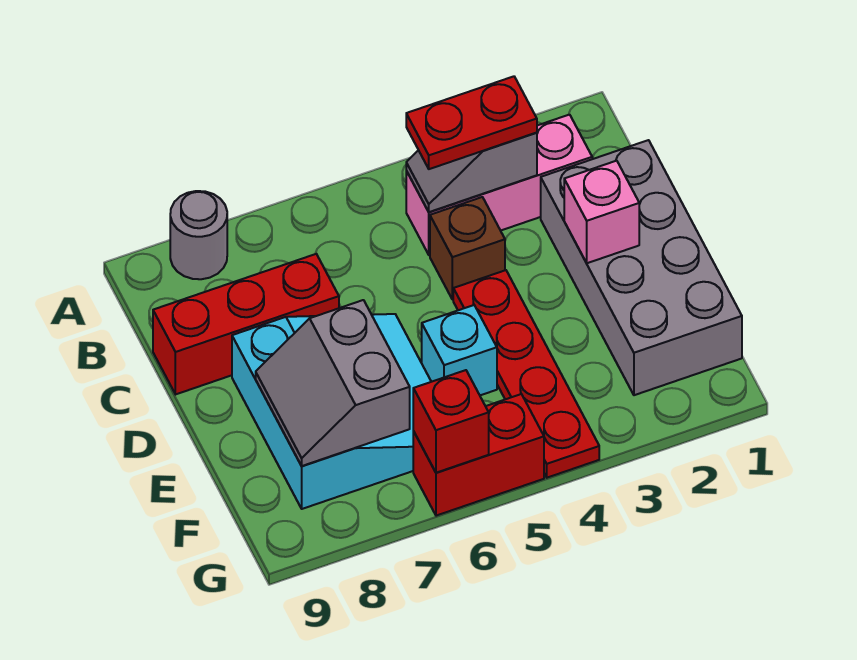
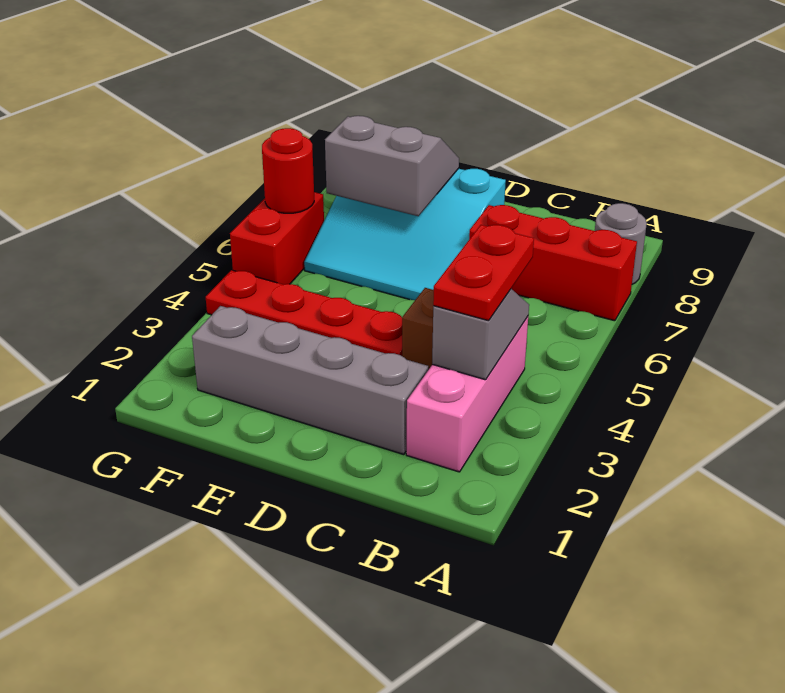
grey 2x4 brick [541,140,742,395] -> grey 1x4 brick [192,306,428,454]
red 1x3 brick [153,254,339,394] -> red 1x3 brick turned to [469,205,637,321]
pink 1x1 brick [564,161,639,263] -> none
cyan 1x1 brick [422,305,497,395] -> none
red 1x1 brick [413,370,489,473] -> red 1x1 round brick [262,128,314,213]

